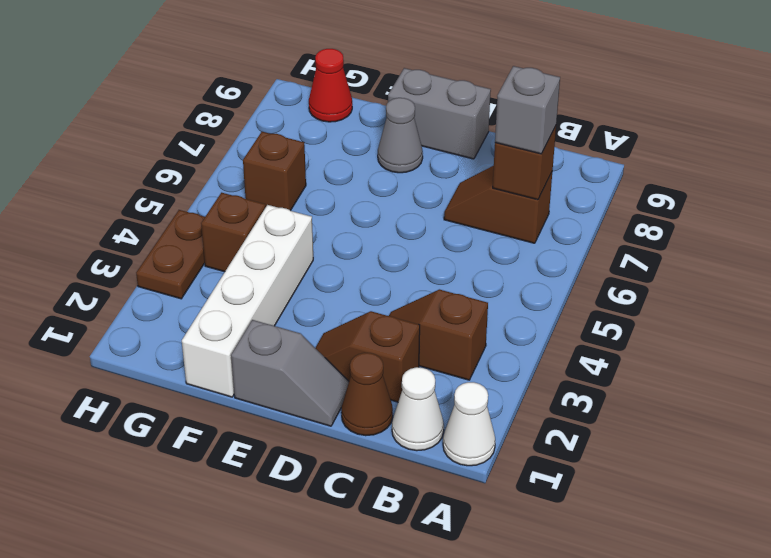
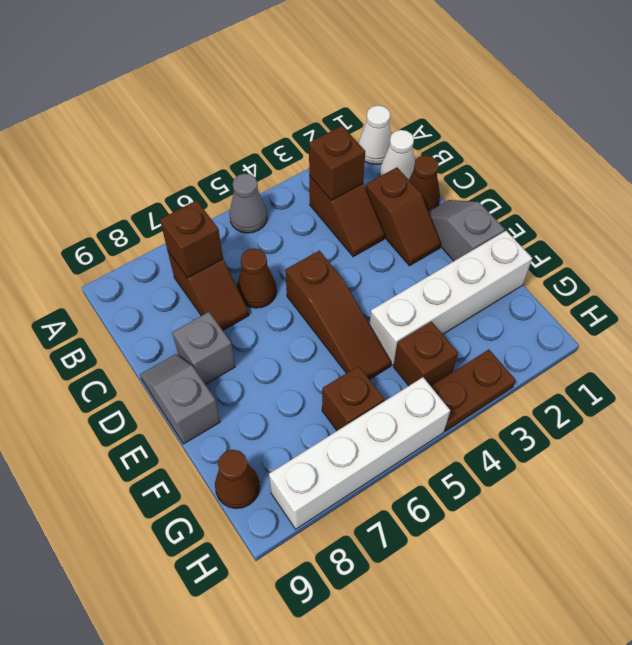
none -> brown 1x1 brick [309,126,365,200]
grey 1x1 brick [495,66,560,154] -> grey 1x1 brick moved to [172,312,235,384]
none -> brown 1x1 cone [237,248,277,308]
none -> brown 1x3 slope [285,251,391,380]
grey 1x2 brick [388,68,491,159] -> grey 1x2 slope [140,354,220,444]
grey 1x1 cone [378,98,423,173] -> grey 1x1 cone moved to [229,174,267,233]
red 1x1 cone [309,49,352,122] -> brown 1x1 cone [215,450,260,509]
none -> white 1x4 brick [269,377,450,529]

